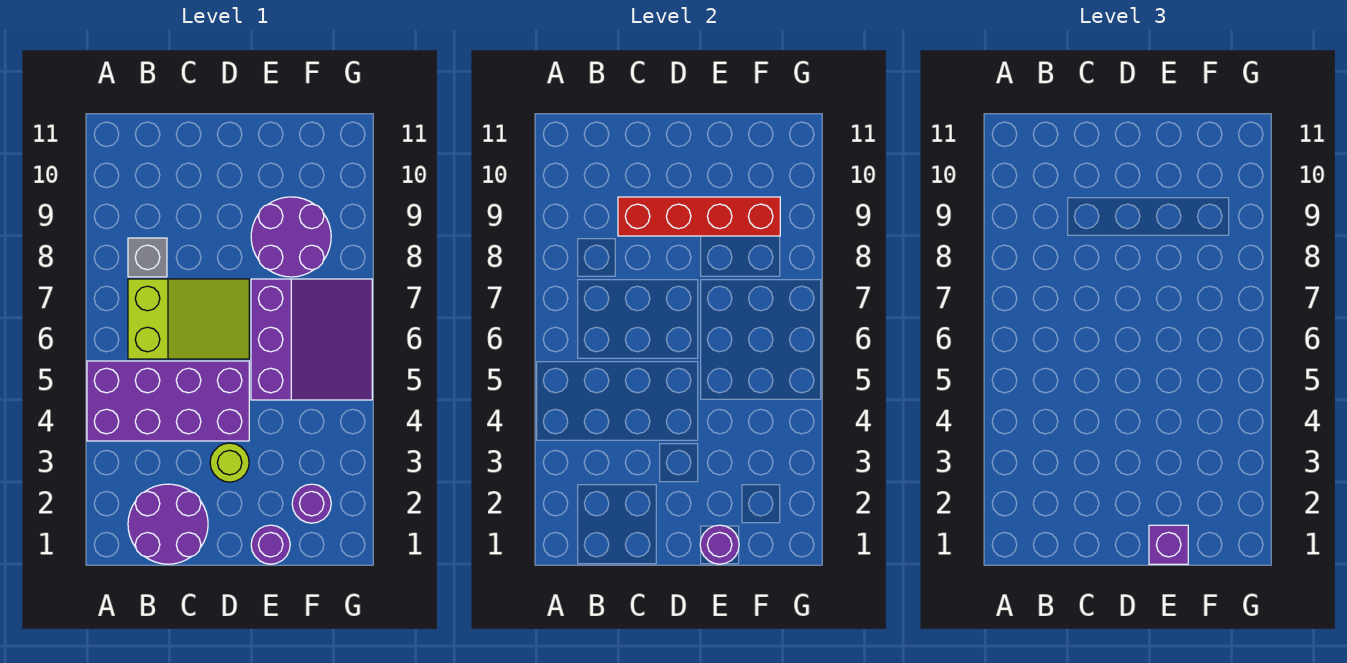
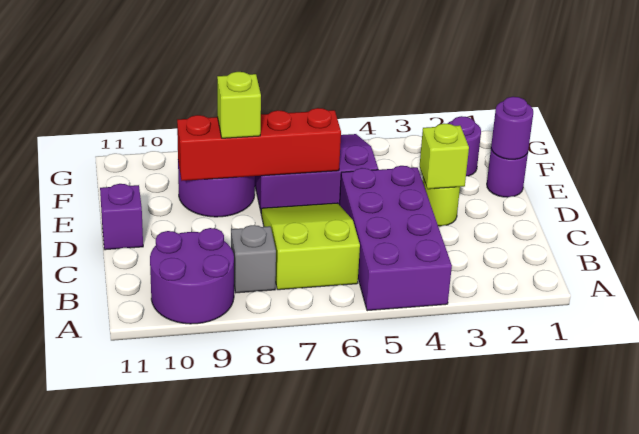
purple 2x2 round brick [128,484,208,564] -> purple 2x2 round brick moved to [150,228,234,324]
red 1x4 brick [618,197,780,236] -> red 1x4 brick turned to [177,108,341,181]
none -> lime 1x1 brick [420,124,469,189]
purple 1x1 brick [1149,525,1188,564] -> purple 1x1 brick moved to [100,184,143,250]
none -> lime 1x1 brick [217,72,261,138]

